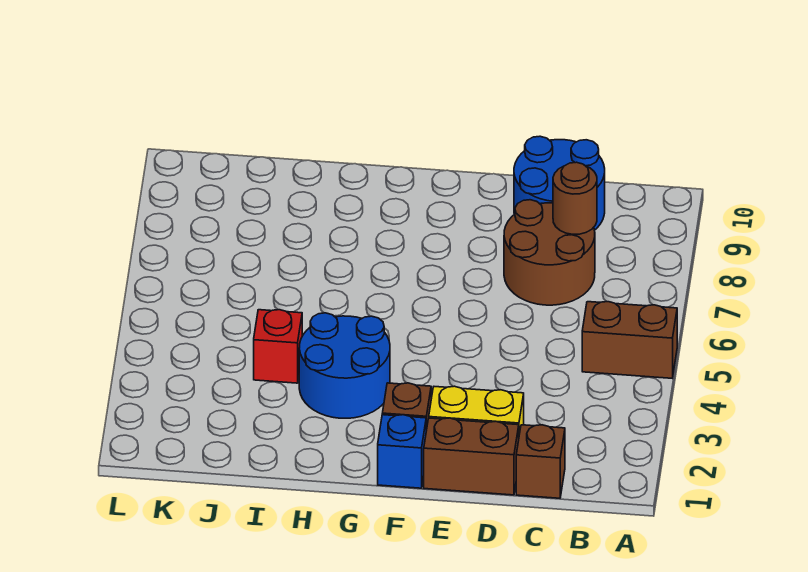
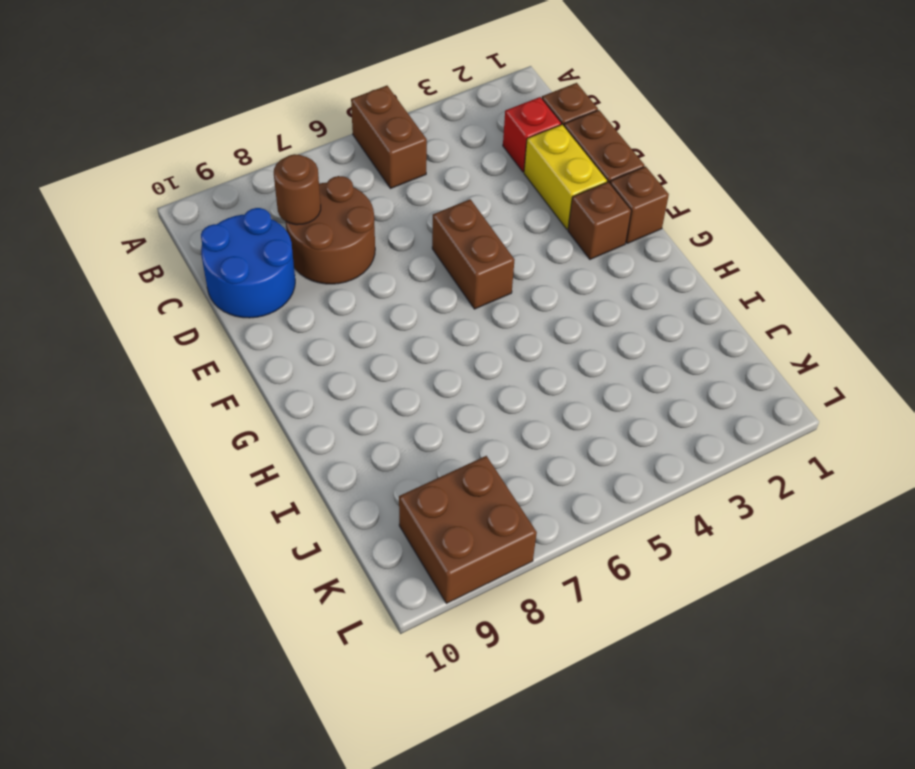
none -> brown 1x2 brick [432,199,514,309]
blue 1x1 brick [378,415,426,488] -> brown 1x1 brick [610,166,669,244]
blue 2x2 round brick [299,313,390,418] -> none
red 1x1 brick [254,310,302,383] -> red 1x1 brick moved to [503,97,561,172]
none -> brown 2x2 brick [399,456,537,603]

